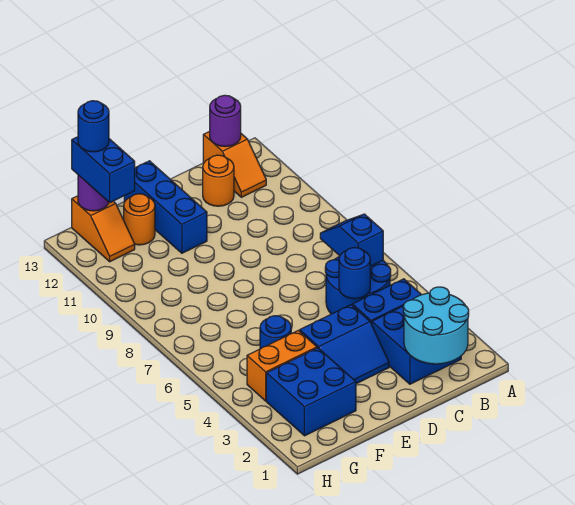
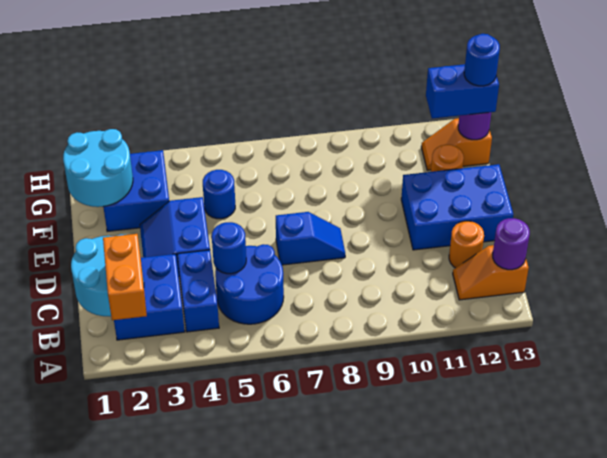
blue 1x2 slope [320,214,383,267] -> blue 1x2 slope moved to [276,212,345,265]
blue 1x3 brick [124,161,207,253] -> blue 2x3 brick [401,164,513,250]
none -> cyan 2x2 round brick [63,129,133,207]
orange 1x2 brick [247,330,317,401] -> orange 1x2 brick moved to [103,234,147,320]

